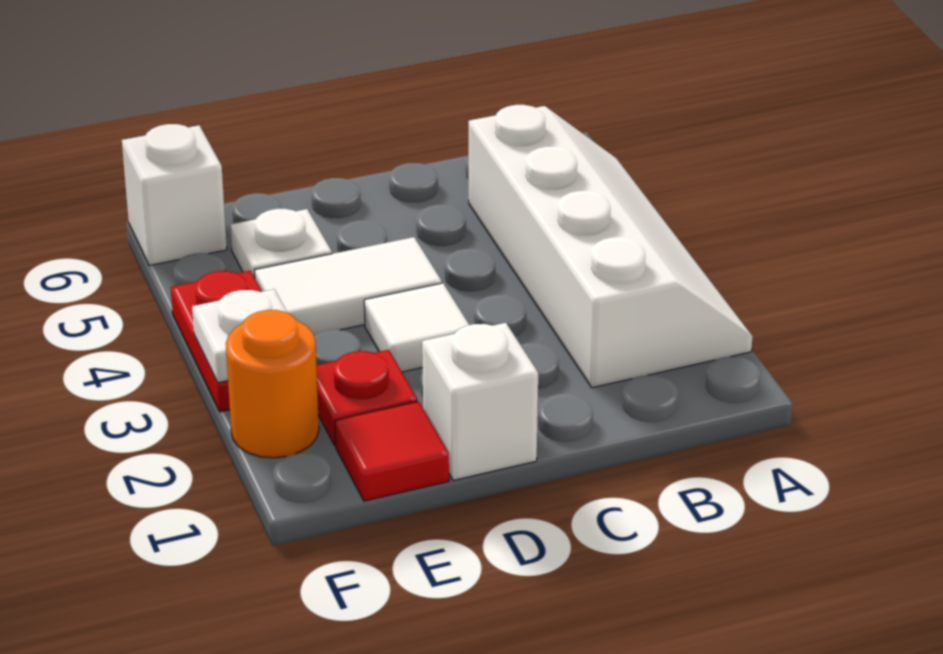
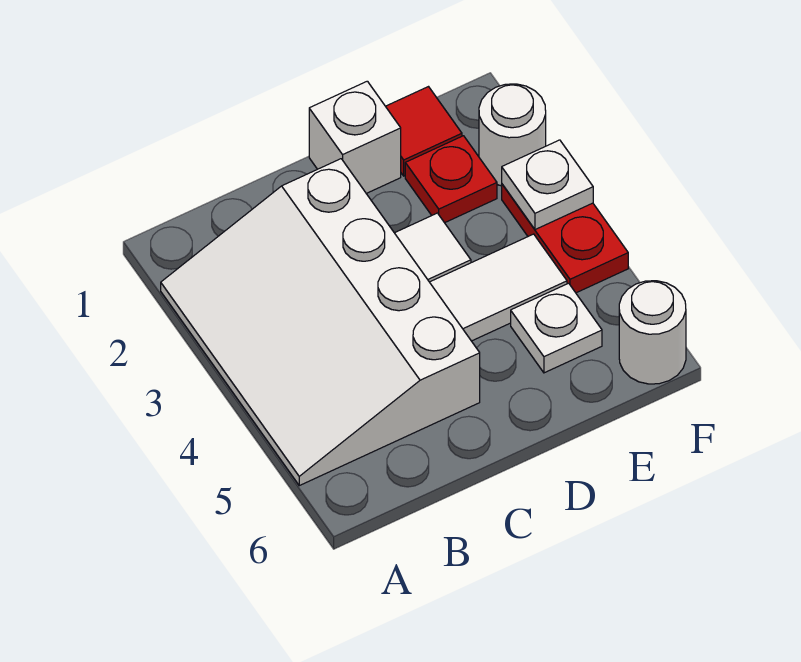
white 2x4 slope [469,105,753,388] -> white 3x4 slope [161,159,480,486]
orange 1x1 round brick [226,310,319,458] -> white 1x1 round brick [479,84,546,186]
white 1x1 brick [122,124,227,266] -> white 1x1 round brick [619,281,686,384]

